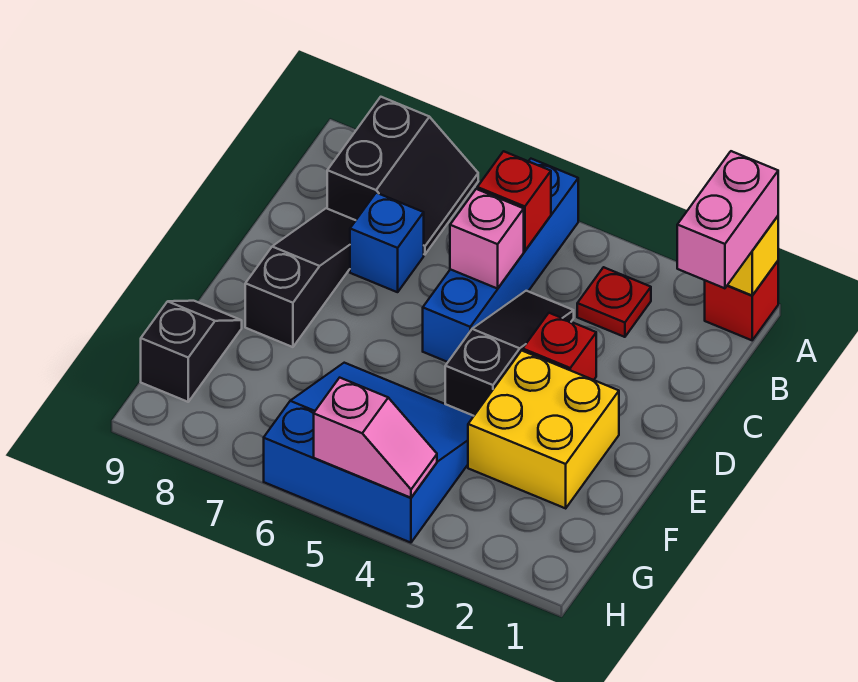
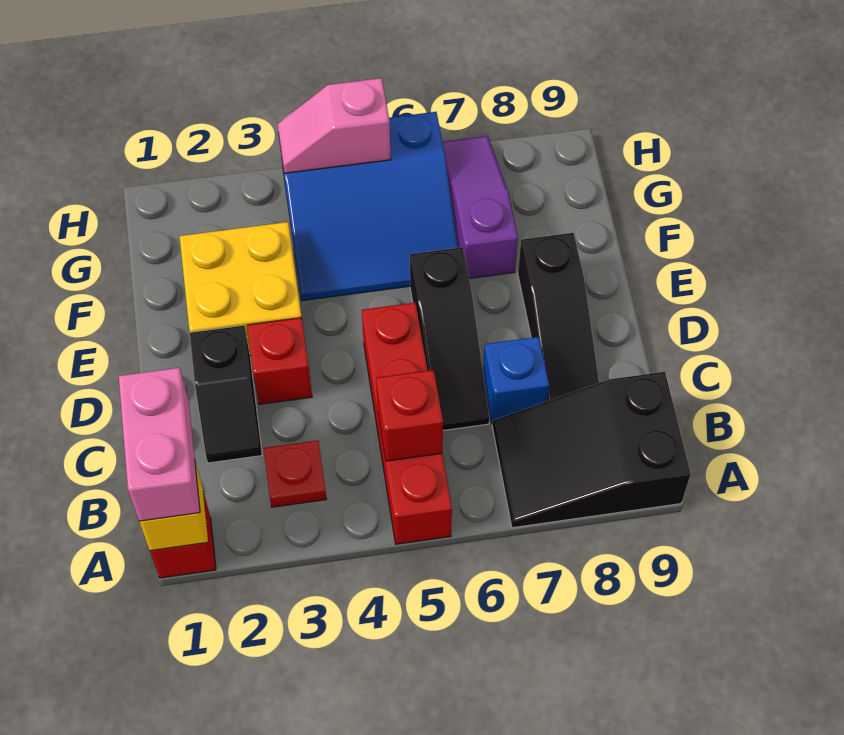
blue 1x4 brick [423,159,578,362] -> red 1x4 brick [362,303,452,544]
black 2x2 slope [327,97,478,255] -> black 2x3 slope [492,372,691,528]
black 1x3 slope [445,291,574,416] -> black 1x3 slope moved to [410,247,489,430]
pink 1x1 brick [450,189,524,289] -> none
none -> purple 1x3 slope [443,136,518,278]
black 1x2 slope [141,301,242,402] -> black 1x2 slope moved to [190,325,262,463]

